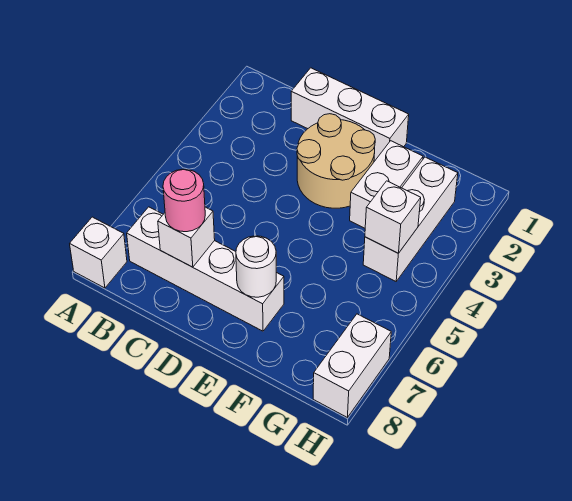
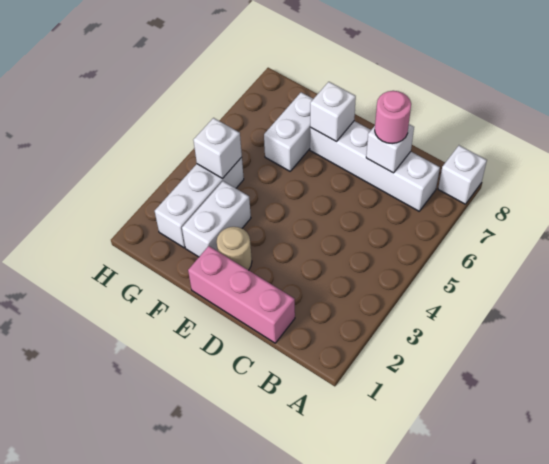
white 1x3 brick [291,68,409,161] -> pink 1x3 brick [188,246,295,343]
tan 2x2 round brick [297,114,375,208] -> tan 1x1 round brick [217,227,252,270]
white 1x1 round brick [236,236,276,297] -> white 1x1 brick [310,82,356,142]
white 1x2 brick [313,314,391,417] -> white 1x2 brick moved to [264,92,313,171]

